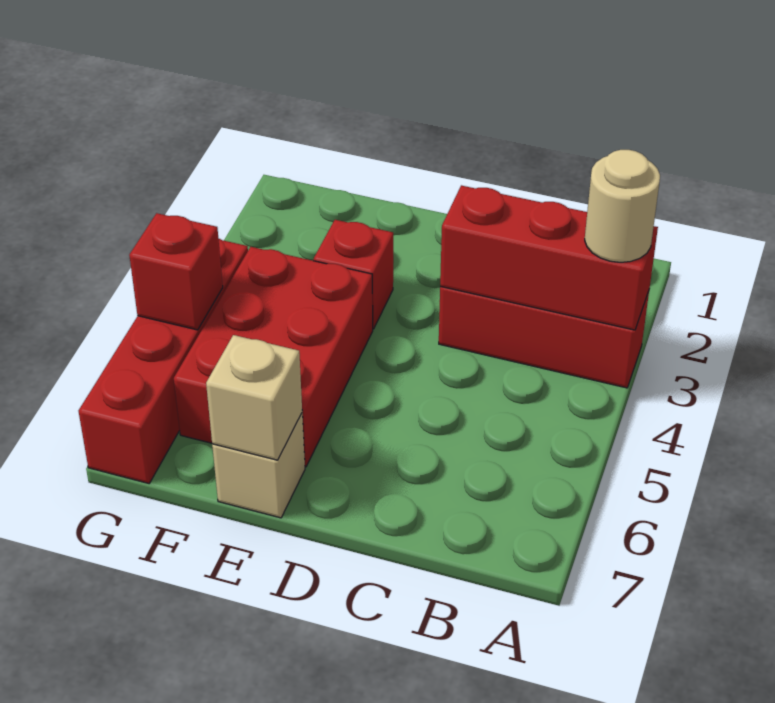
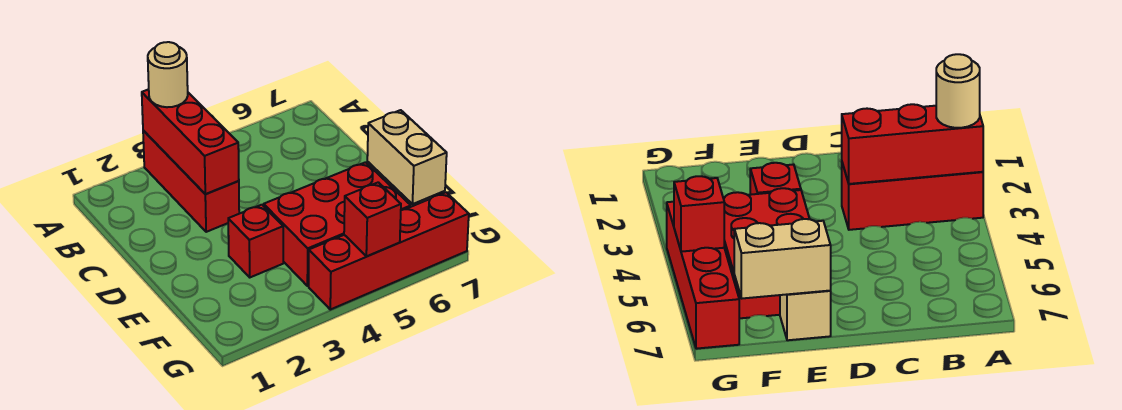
tan 1x1 brick [206,335,302,460] -> tan 1x2 brick [367,110,447,204]

